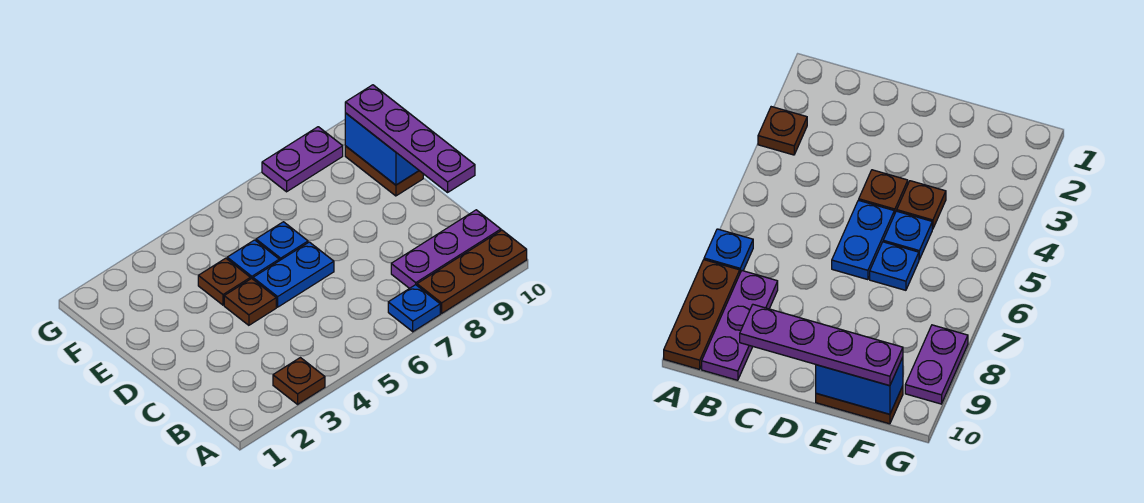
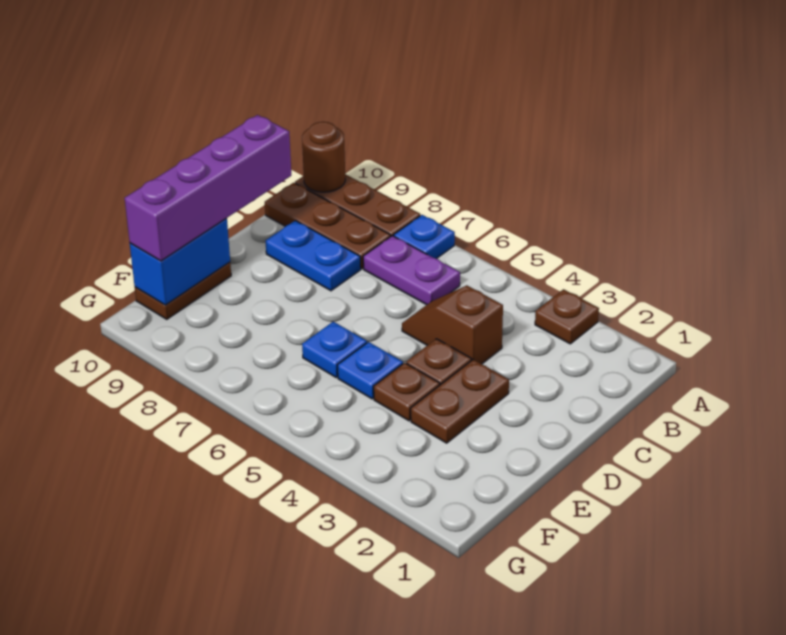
none -> brown 1x1 round brick [302,122,345,192]
purple 1x3 plate [391,210,501,288] -> brown 1x3 plate [265,183,391,269]
none -> brown 1x2 slope [402,286,503,364]
purple 1x4 plate [345,85,475,192] -> purple 1x4 brick [125,115,291,261]
none -> brown 1x2 plate [411,359,509,443]
blue 1x2 plate [253,242,334,307] -> blue 1x2 plate moved to [266,221,361,291]
purple 1x2 plate [262,127,343,192] -> purple 1x2 plate moved to [363,236,460,305]

